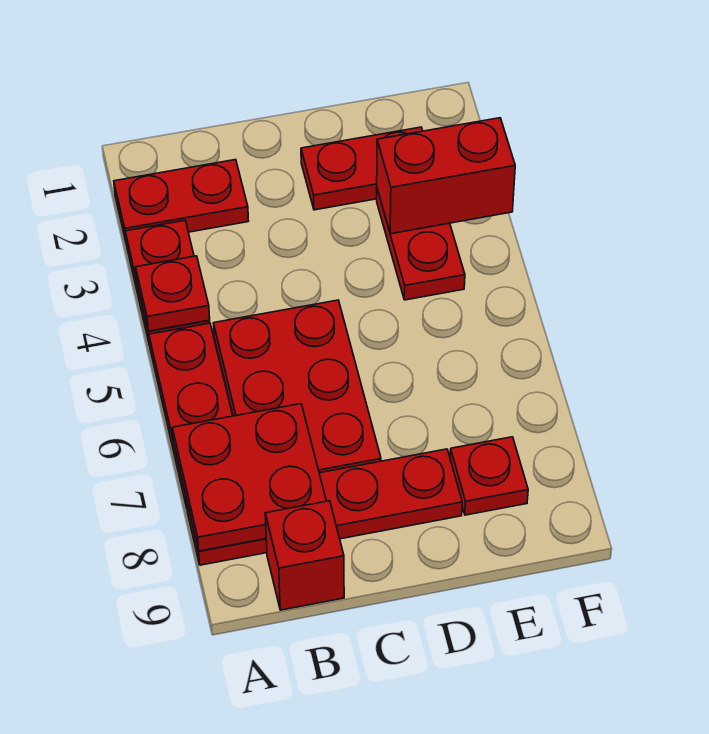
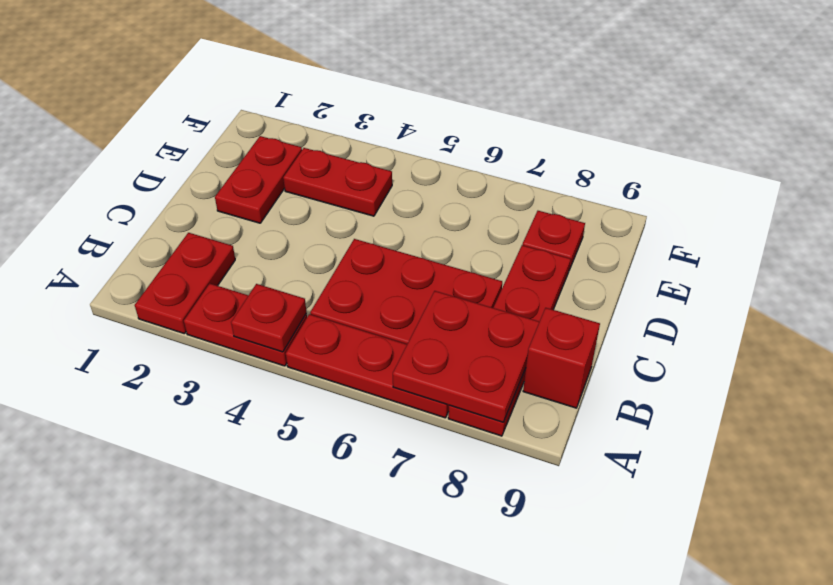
red 1x2 brick [377,118,515,234] -> none

